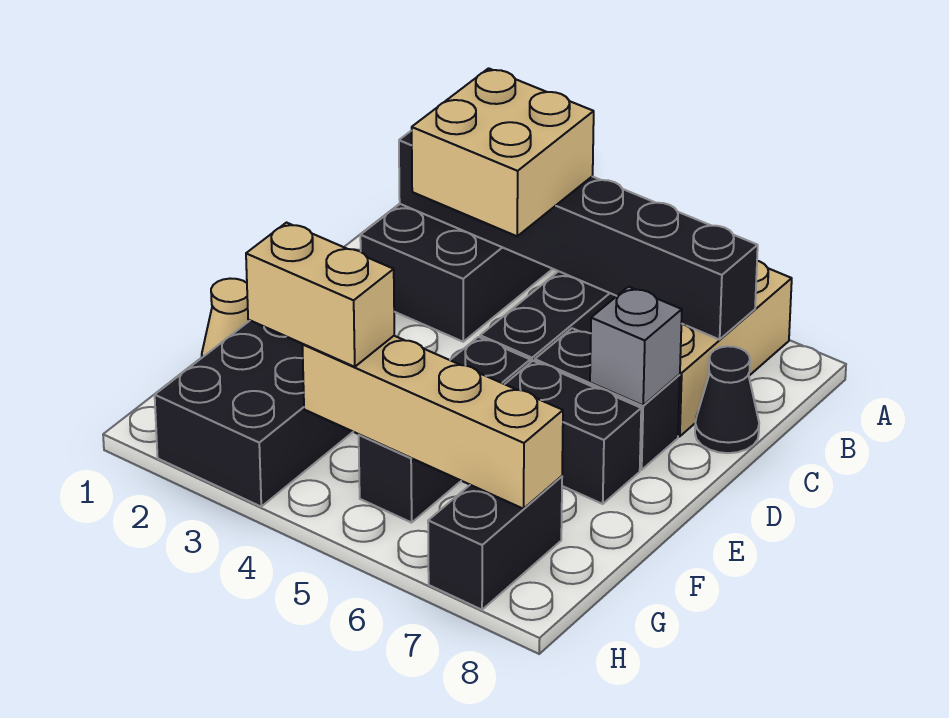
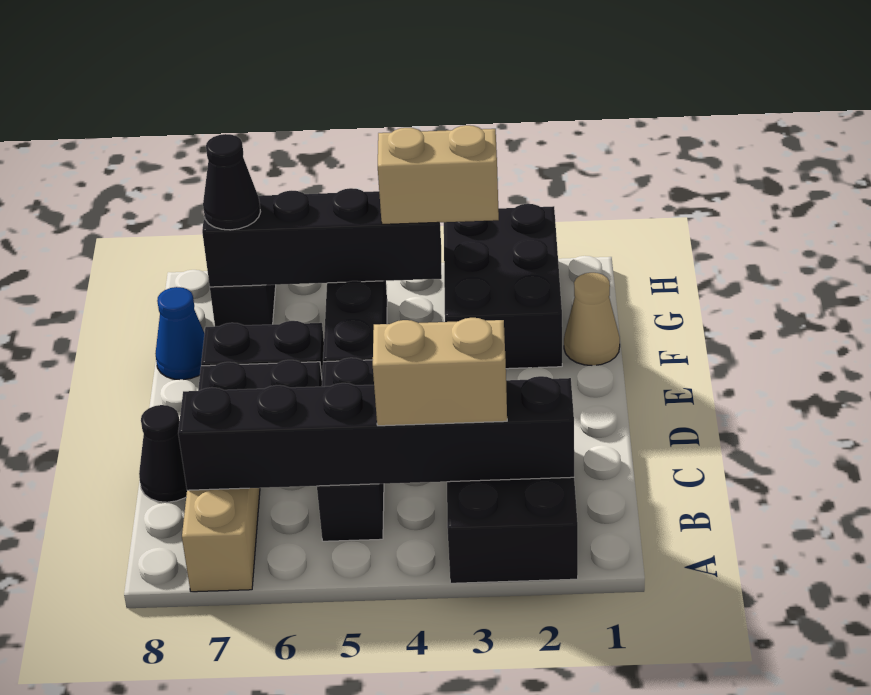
tan 2x2 brick [412,68,594,236] -> tan 1x2 brick [373,318,507,426]
grey 1x1 brick [590,287,682,405] -> none
none -> blue 1x1 cone [155,287,205,380]
tan 1x4 brick [303,336,563,509] -> black 1x4 brick [202,188,442,287]
none -> black 1x1 cone [203,134,261,230]

